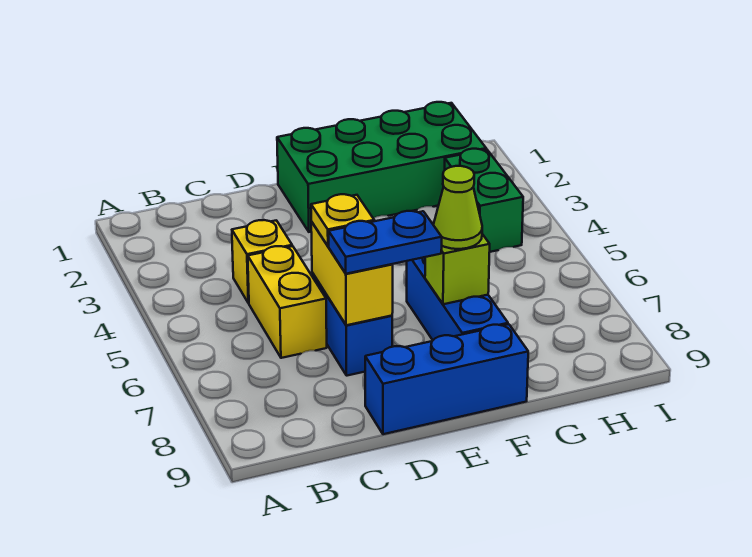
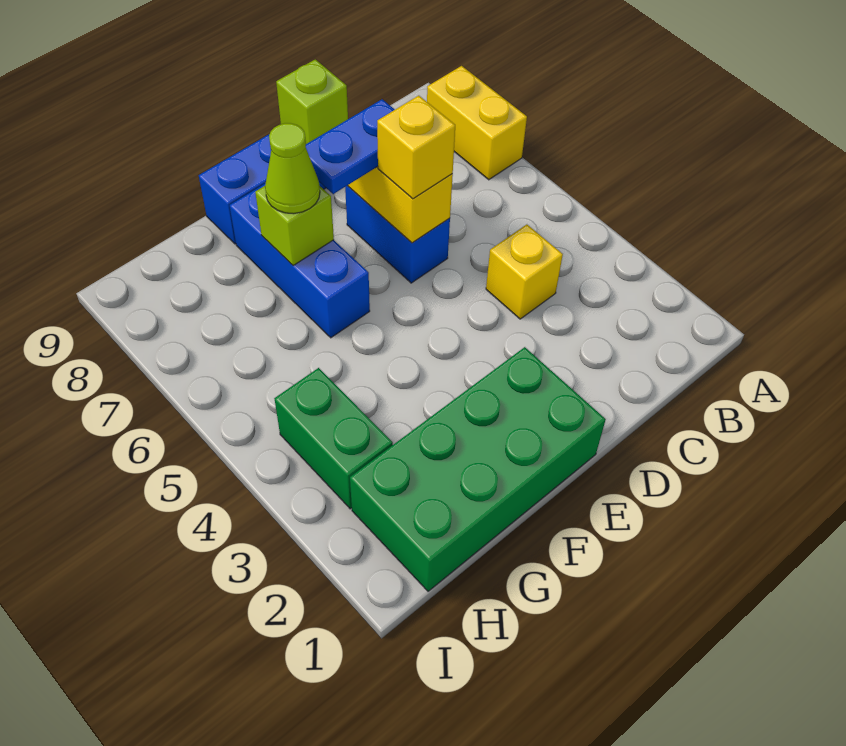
yellow 1x2 brick [248,246,327,358] -> yellow 1x2 brick moved to [427,66,527,180]
yellow 1x1 plate [311,194,374,246] -> yellow 1x1 brick [377,96,455,199]
none -> lime 1x1 brick [276,59,348,144]

